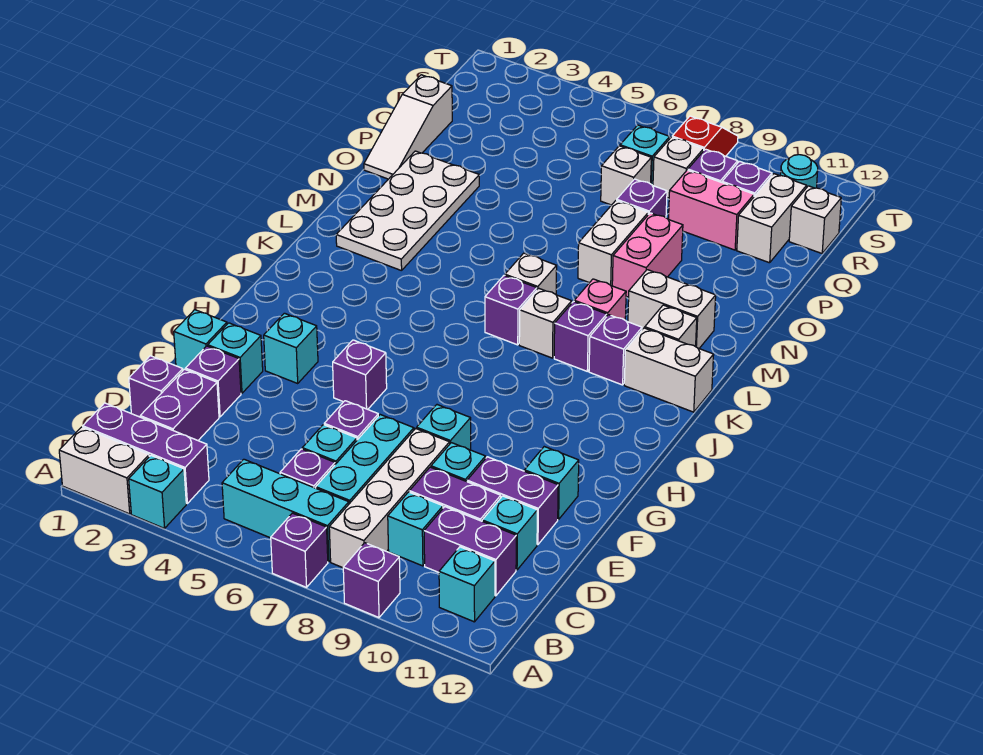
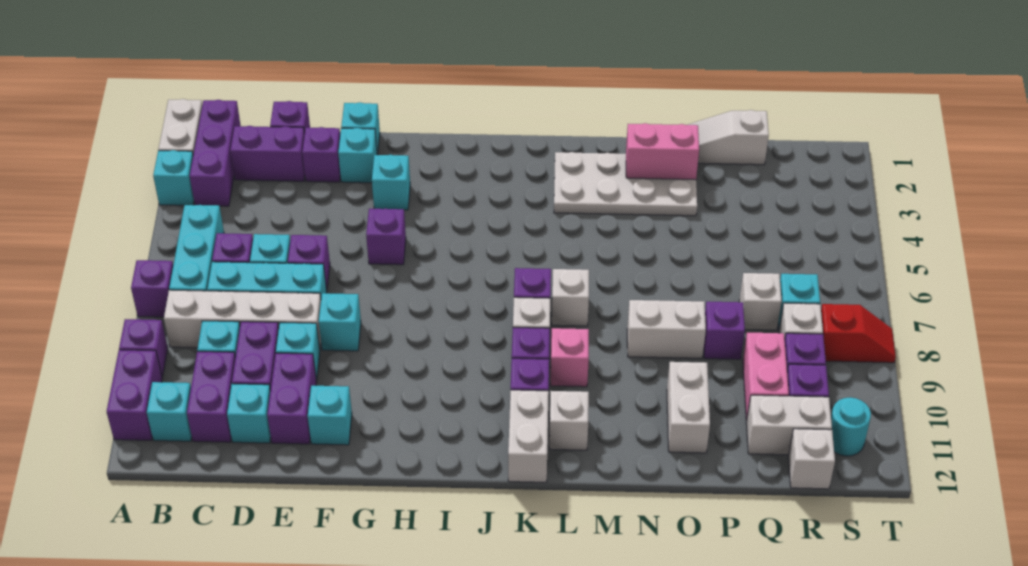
none -> purple 1x2 brick [107,350,162,440]
white 1x2 brick [628,270,716,348] -> white 1x2 brick moved to [667,362,710,453]
pink 1x2 brick [612,213,683,297] -> pink 1x2 brick moved to [626,123,699,180]

